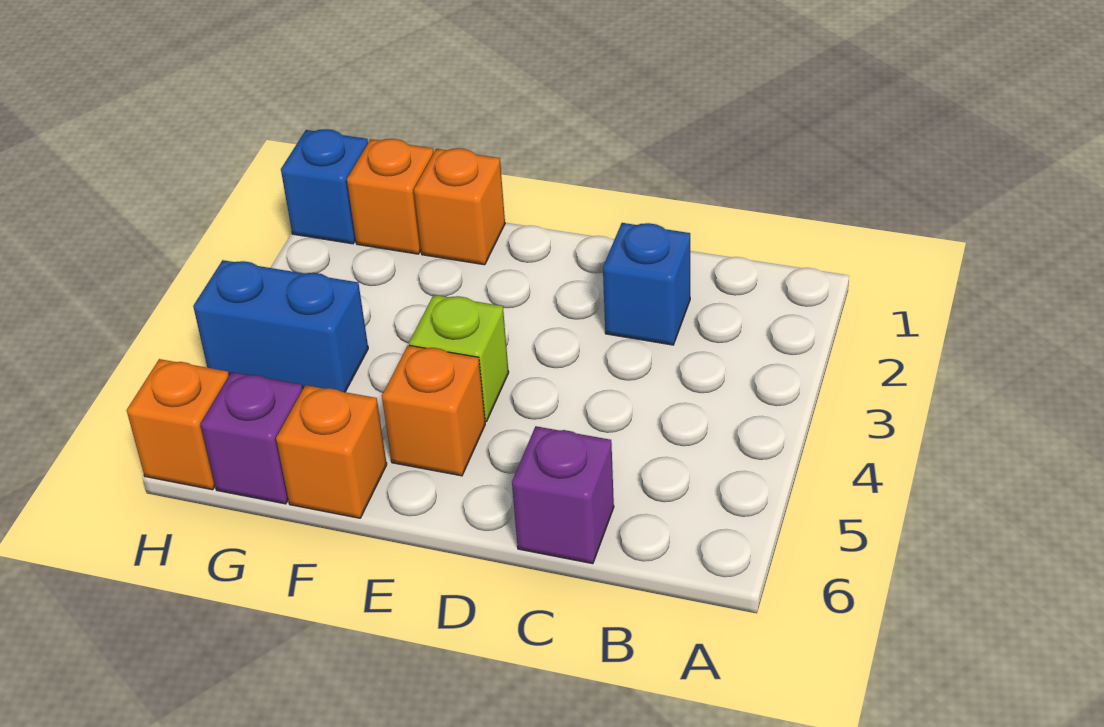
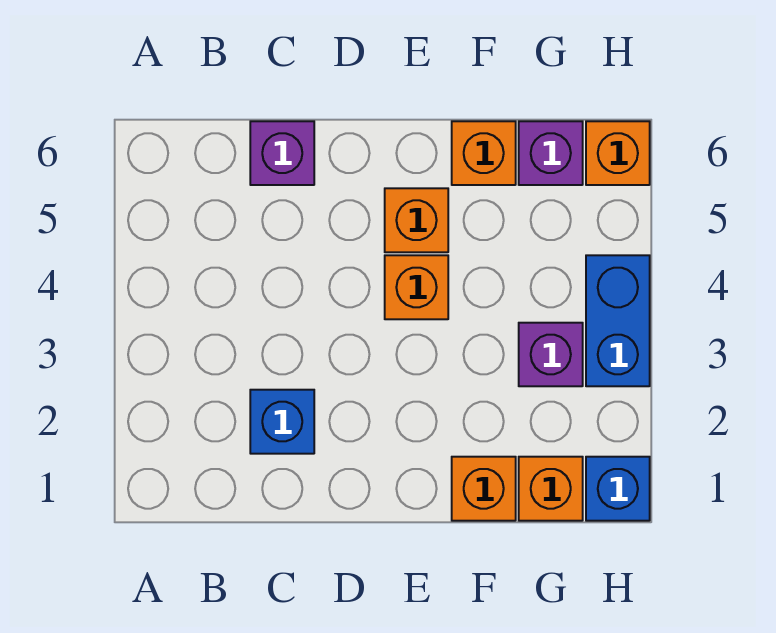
lime 1x1 brick [409,295,509,422] -> orange 1x1 brick [385,255,448,319]
none -> purple 1x1 brick [519,323,583,386]
blue 1x2 brick [193,260,368,392] -> blue 1x2 brick turned to [586,255,650,386]

